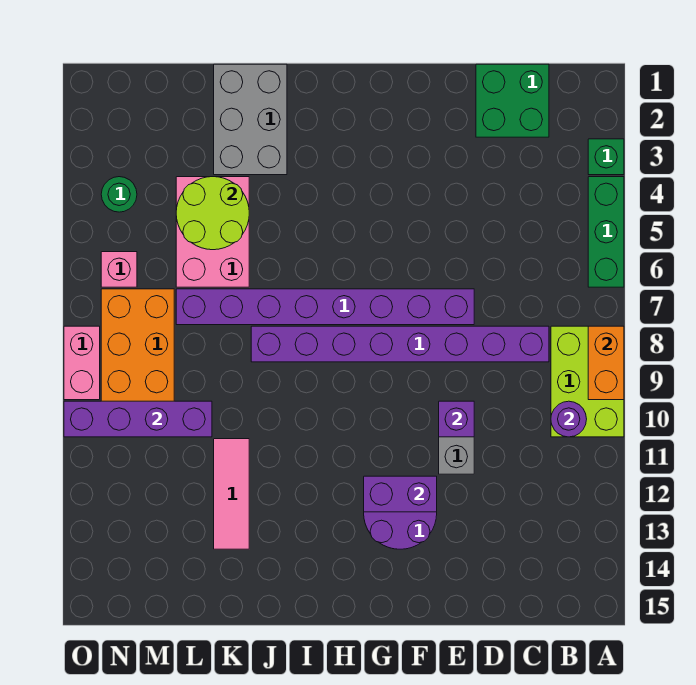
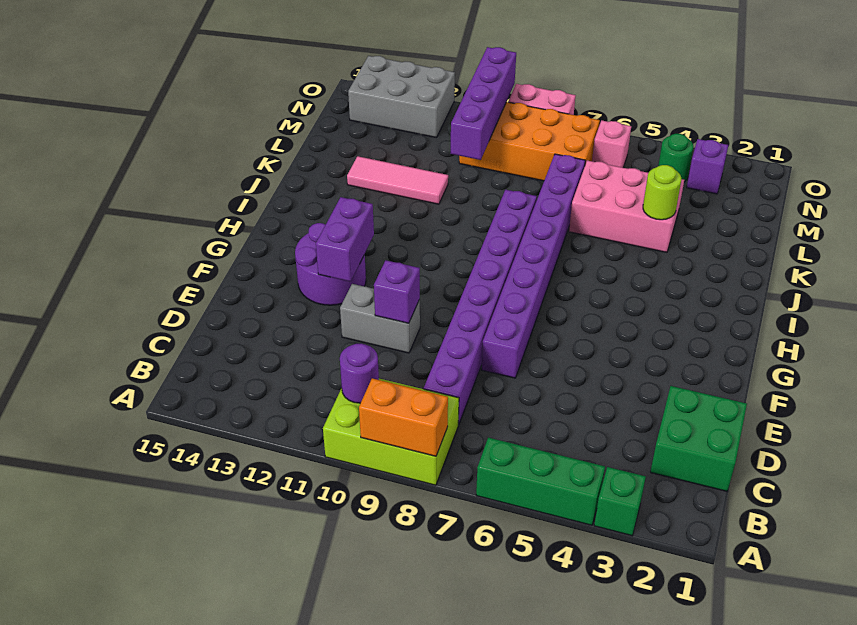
grey 2x3 brick [214,64,287,175] -> grey 2x3 brick moved to [348,56,455,138]
lime 2x2 round brick [176,177,249,250] -> lime 1x1 round brick [643,165,681,220]
none -> purple 1x1 brick [687,139,728,194]

